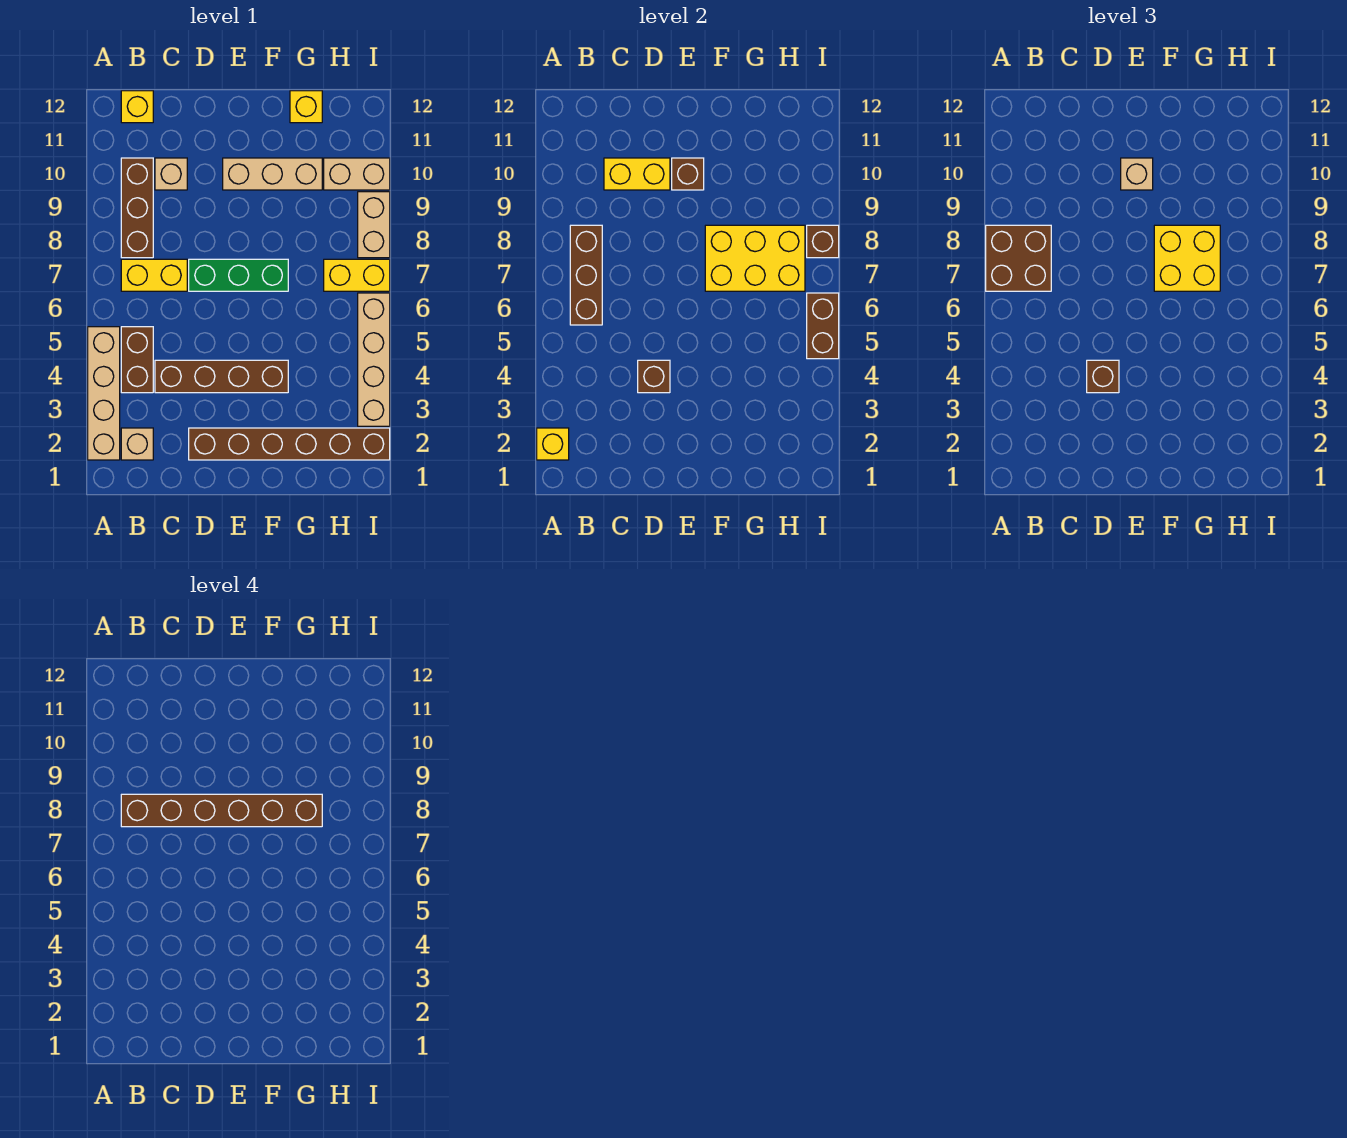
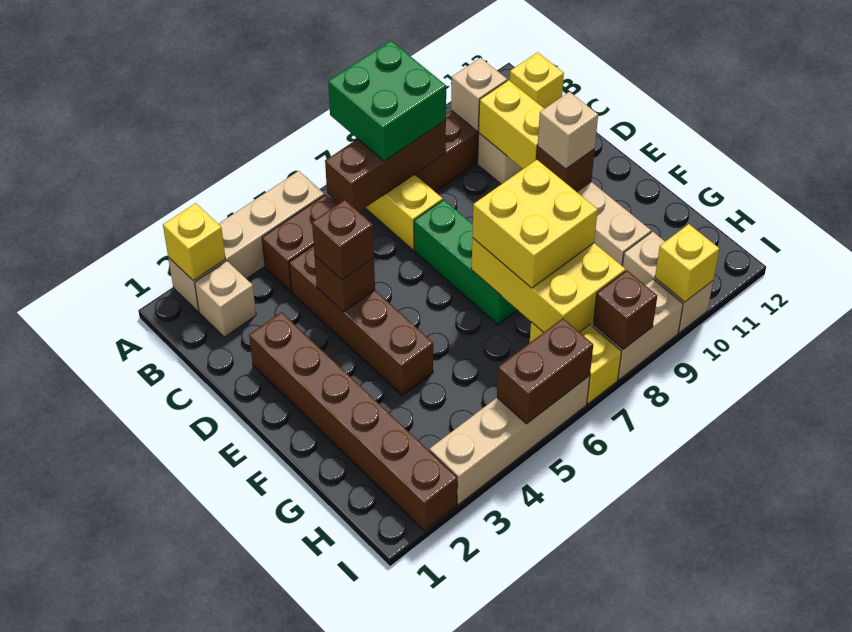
brown 2x2 brick [986,225,1051,291] -> green 2x2 brick [328,41,446,161]
brown 1x6 brick [121,794,322,827] -> none
none -> tan 1x1 brick [451,58,507,131]
yellow 1x1 brick [290,91,322,123] -> yellow 1x1 brick moved to [655,224,719,302]

